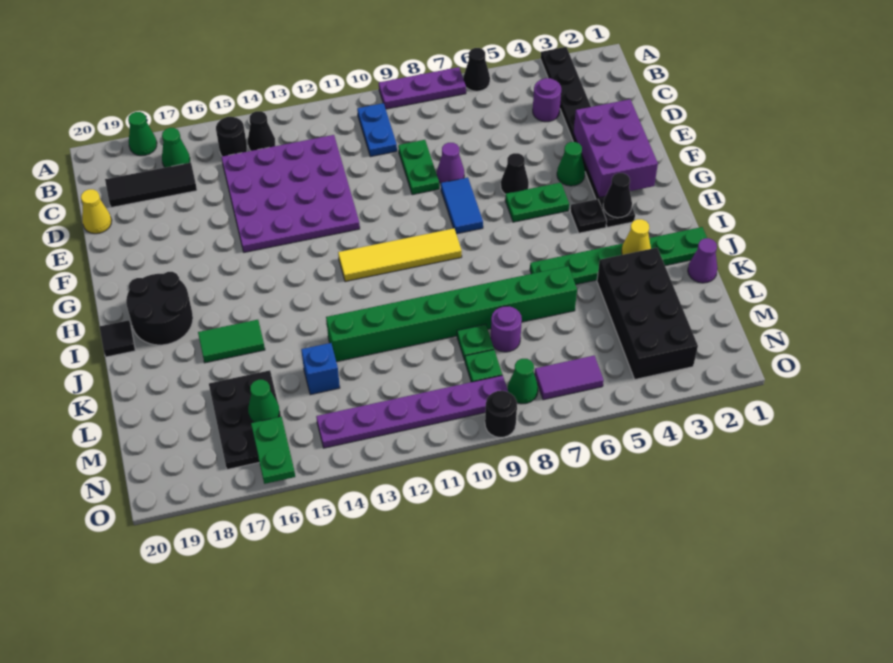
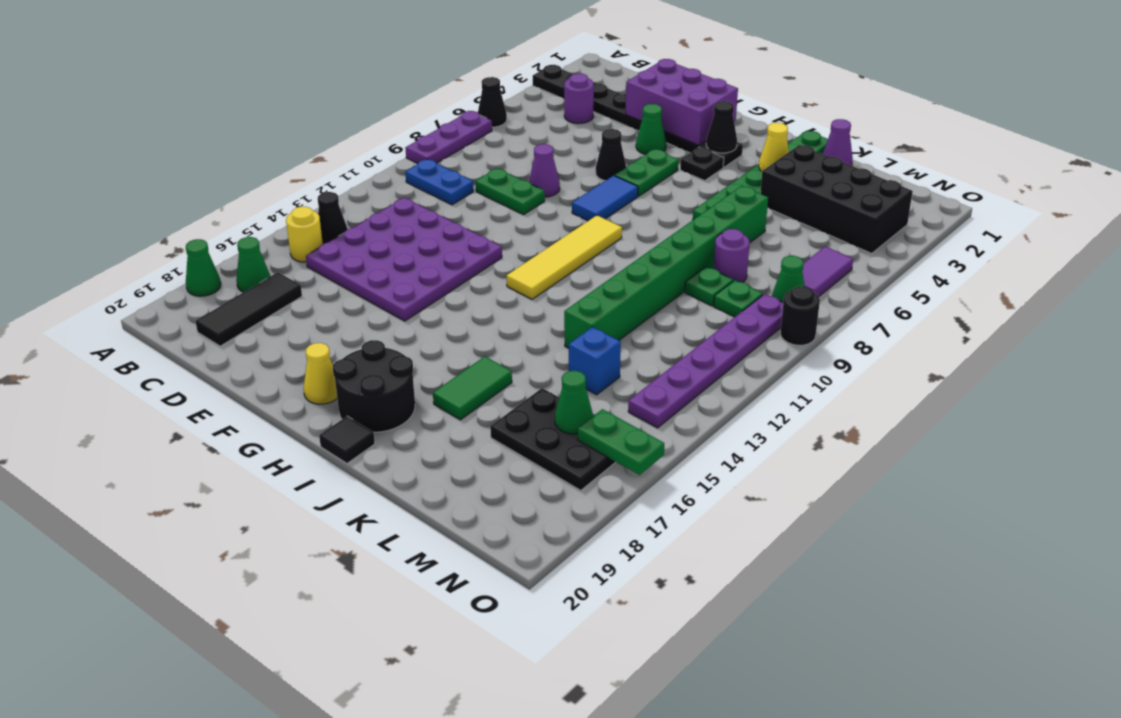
black 1x1 round brick [216,117,247,156] -> yellow 1x1 round brick [286,207,323,262]
yellow 1x1 cone [81,189,112,234] -> yellow 1x1 cone moved to [304,343,337,404]
blue 1x2 tile [441,178,483,234] -> blue 1x2 tile turned to [572,175,638,221]

